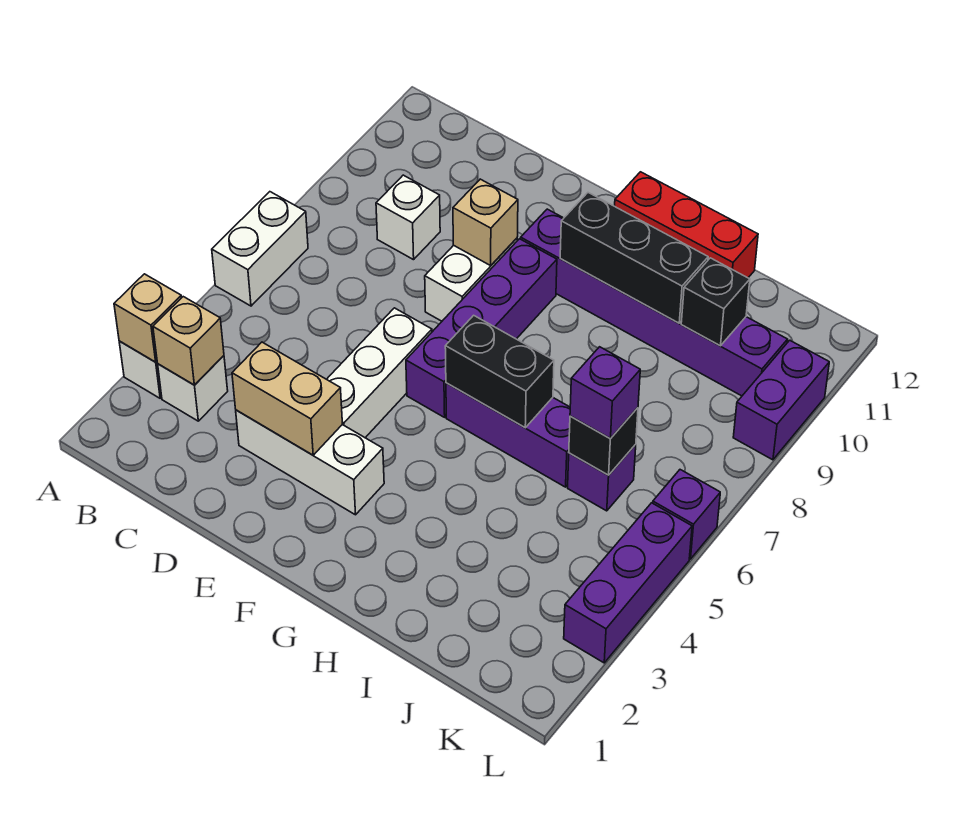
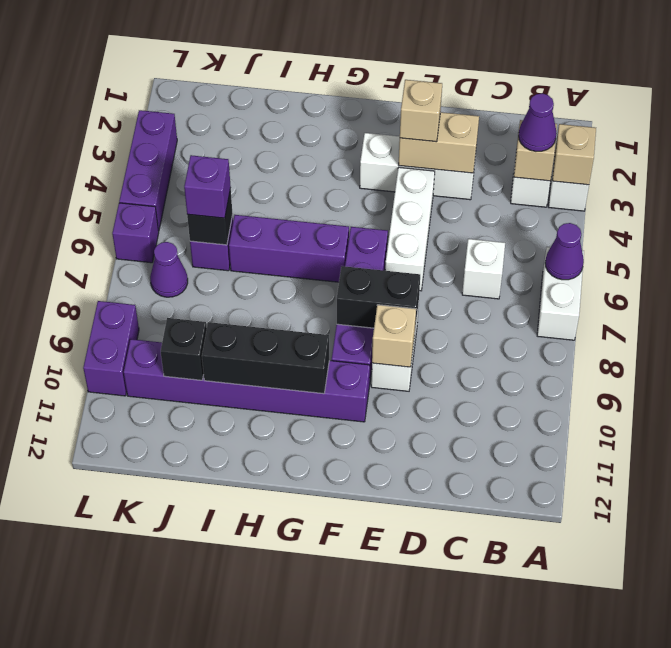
none -> purple 1x1 cone [545,223,584,280]
none -> purple 1x1 cone [518,93,557,152]
white 1x1 brick [376,175,440,260] -> white 1x1 brick moved to [462,239,505,299]
none -> tan 1x1 brick [400,80,442,142]
black 1x2 brick [445,315,554,428] -> black 1x2 brick moved to [337,266,420,328]
red 1x3 brick [615,172,758,278] -> none
none -> purple 1x1 cone [150,242,188,297]

